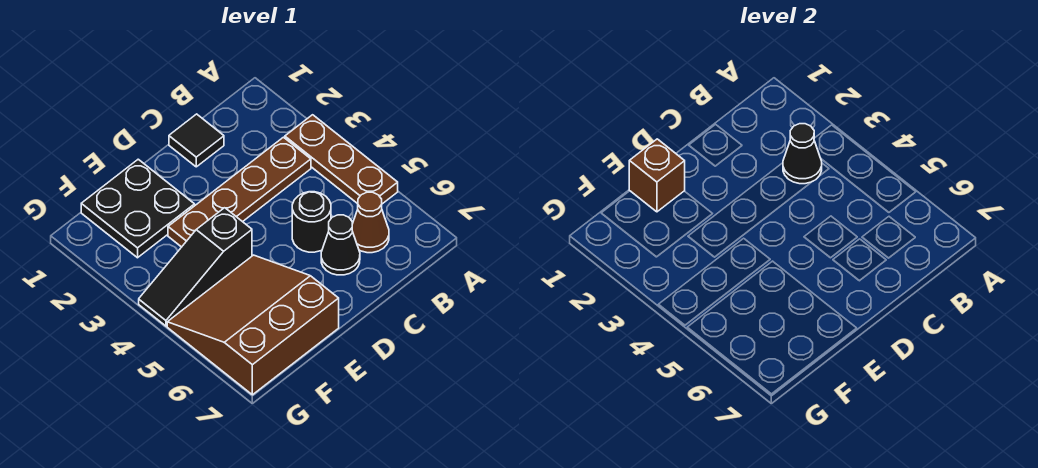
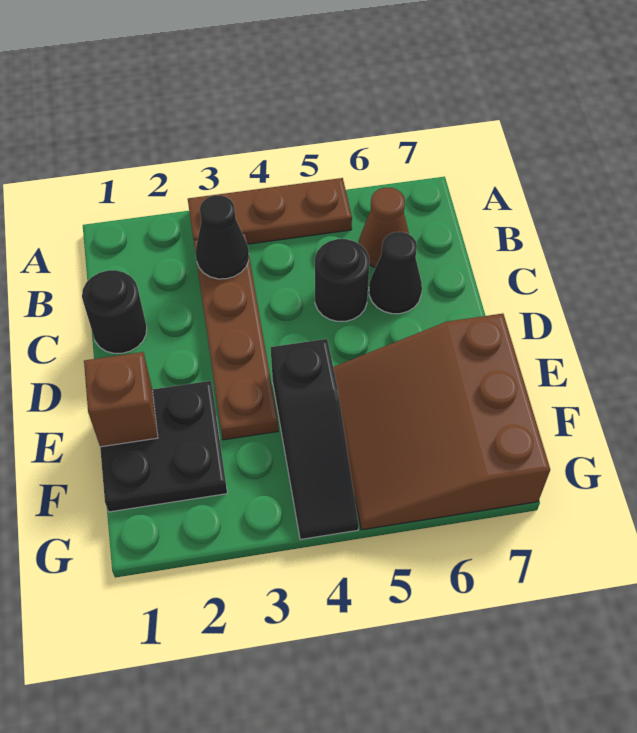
black 1x1 tile [169,114,224,167] -> black 1x1 round brick [82,270,147,353]

